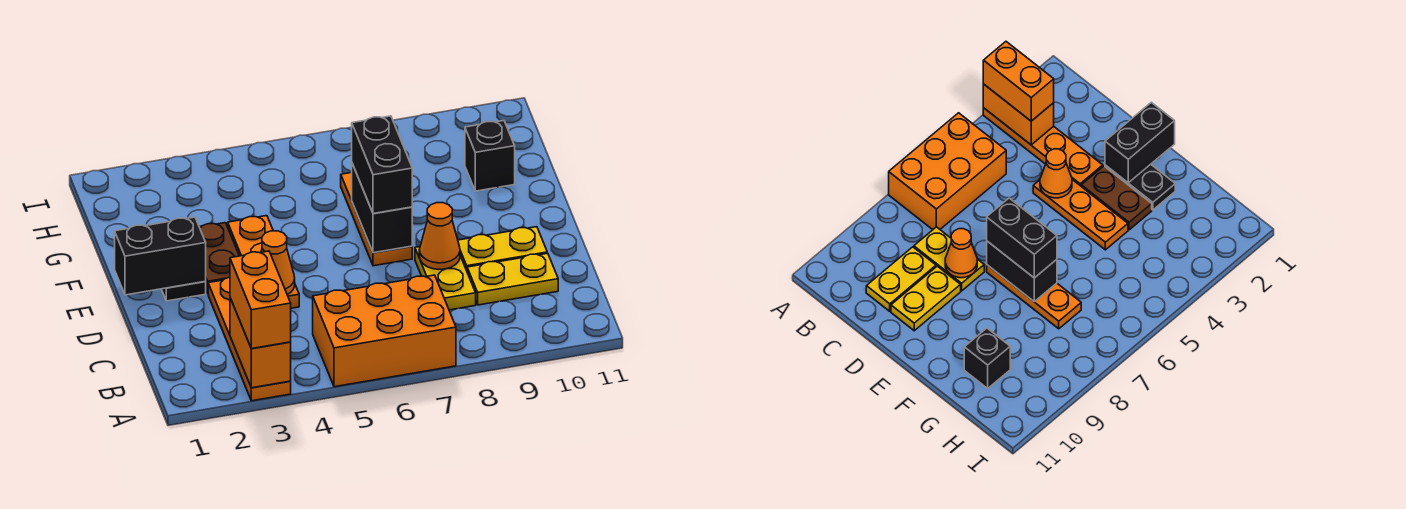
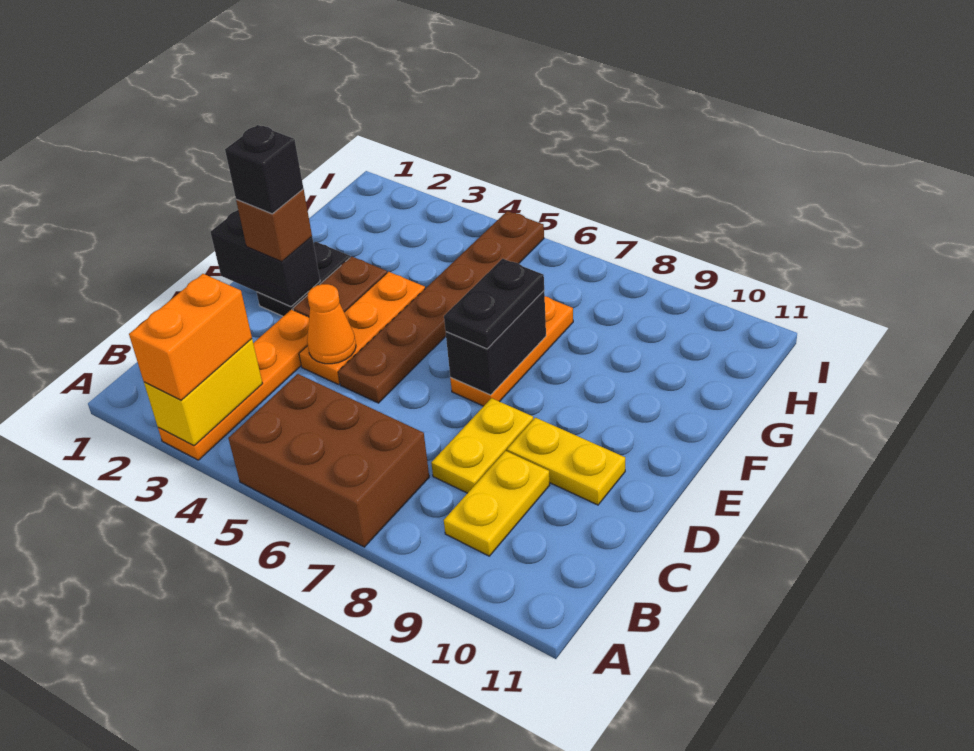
orange 1x2 brick [230,298,291,388] -> yellow 1x2 brick [144,339,262,446]
orange 2x3 brick [313,275,456,387] -> brown 2x3 brick [228,374,429,547]
yellow 1x2 plate [467,253,558,305] -> yellow 1x2 plate turned to [444,451,550,556]
none -> brown 1x6 plate [338,211,544,403]
orange 1x1 cone [419,203,460,269] -> none
none -> brown 1x1 brick [236,189,312,262]
black 1x2 brick [352,116,412,214] -> black 1x2 plate [444,259,544,349]
black 1x1 brick [465,120,515,191] -> black 1x1 brick moved to [225,125,303,214]

